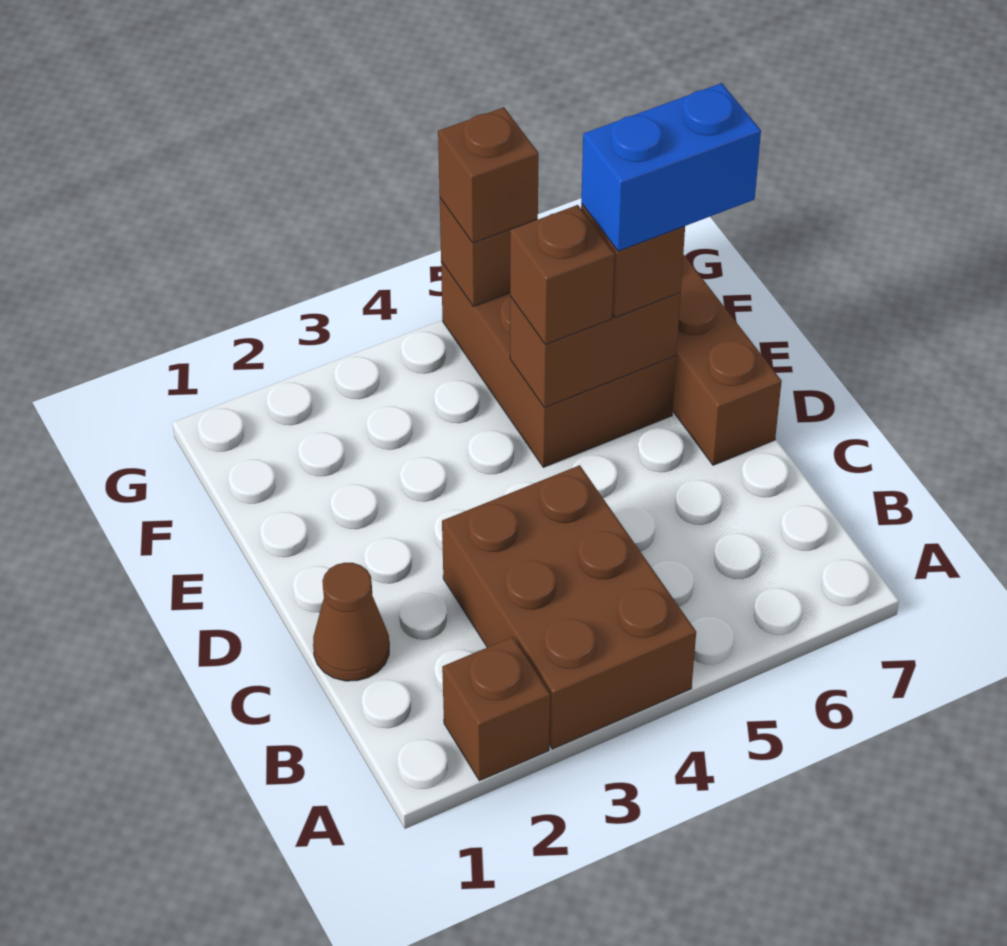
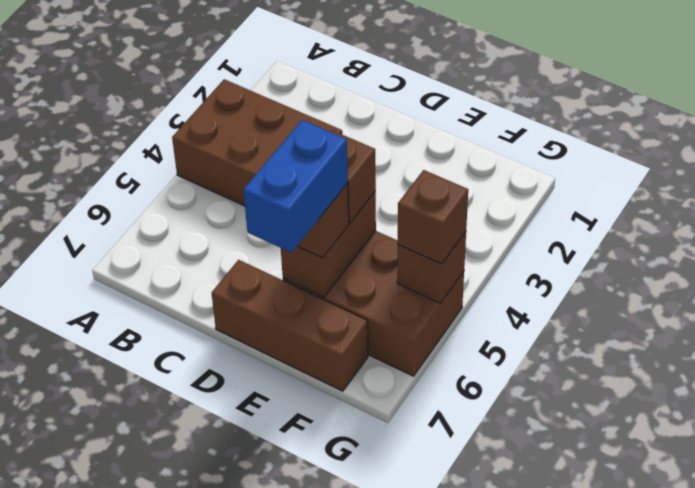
brown 1x1 brick [442,637,550,781] -> none
brown 1x1 cone [313,563,389,681] -> none

